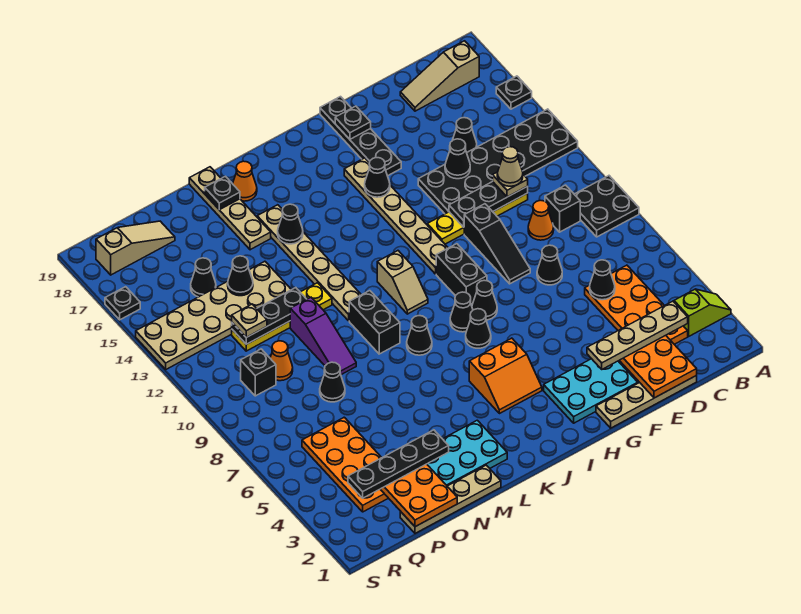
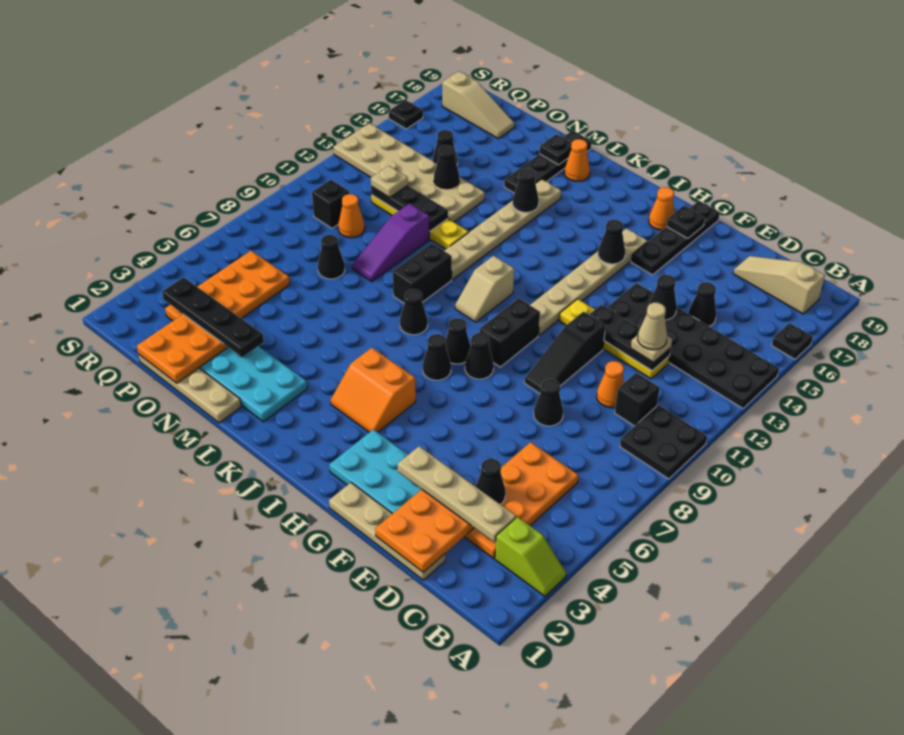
black 1x1 cone [590,260,615,300] -> black 1x1 cone moved to [476,459,506,504]
none -> orange 1x1 cone [649,187,675,230]
tan 1x4 plate [189,167,271,250] -> black 1x4 plate [504,131,591,193]

